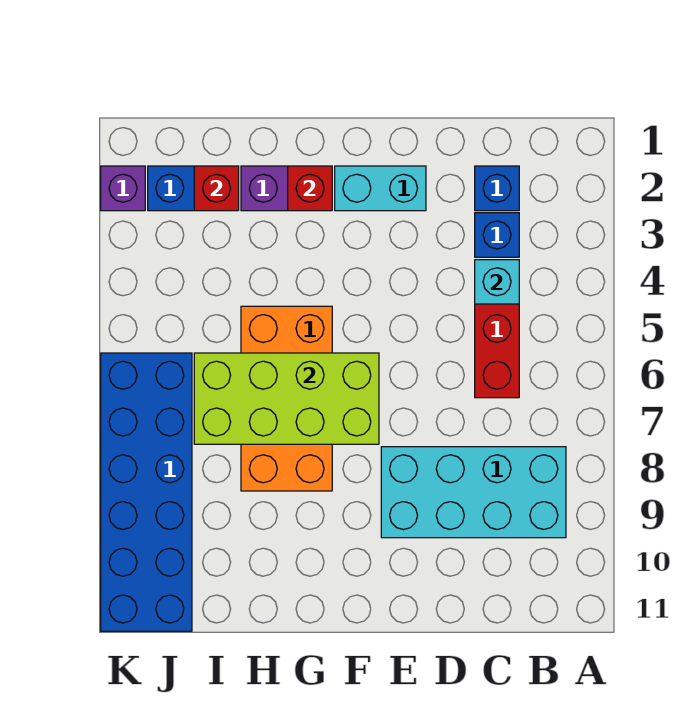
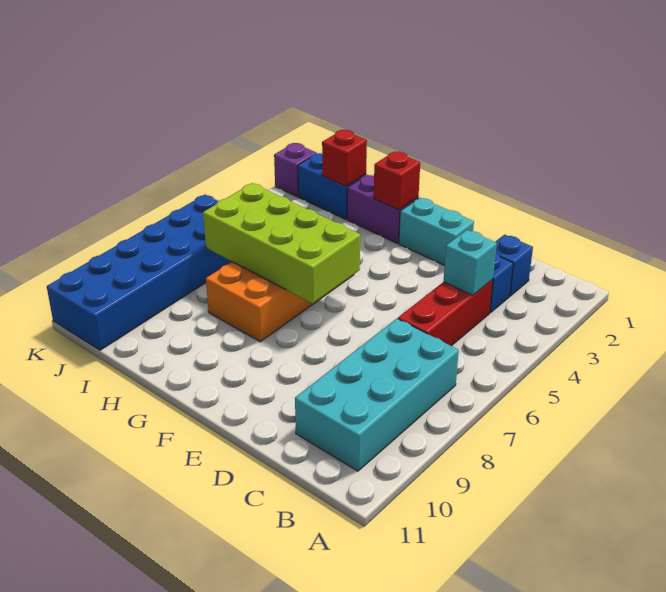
cyan 2x4 brick [381,447,566,538] -> cyan 2x4 brick turned to [295,319,459,471]

